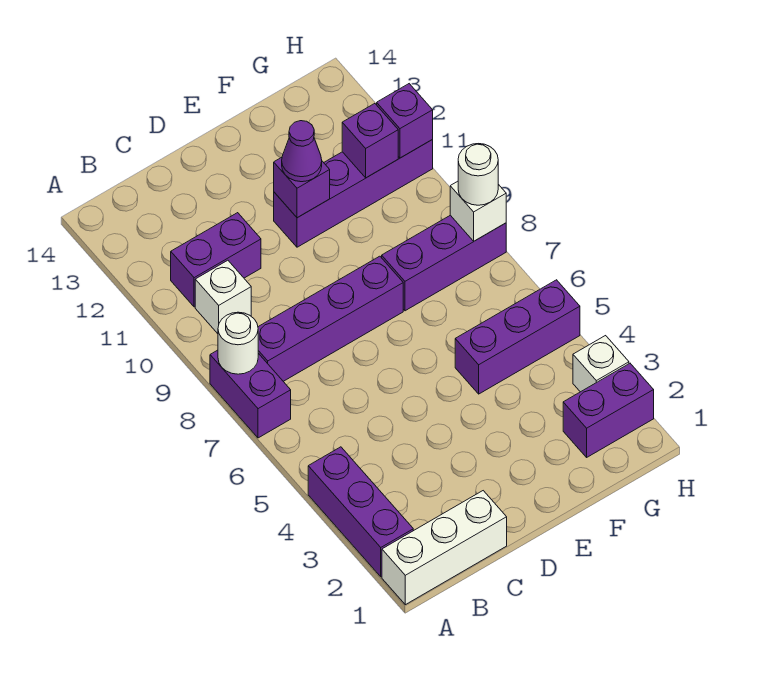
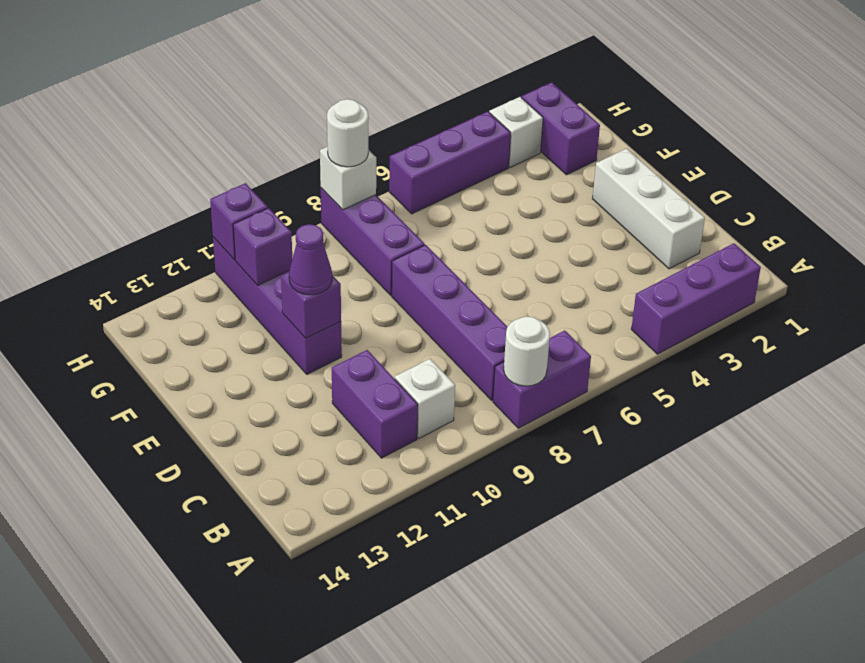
white 1x3 brick [382,491,507,605] -> white 1x3 brick moved to [592,148,705,269]
purple 1x3 brick [455,280,580,394] -> purple 1x3 brick turned to [389,112,511,214]

